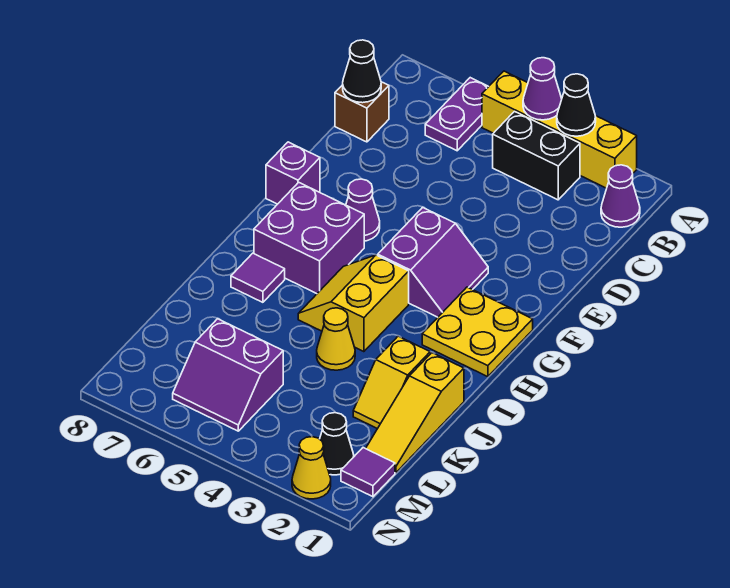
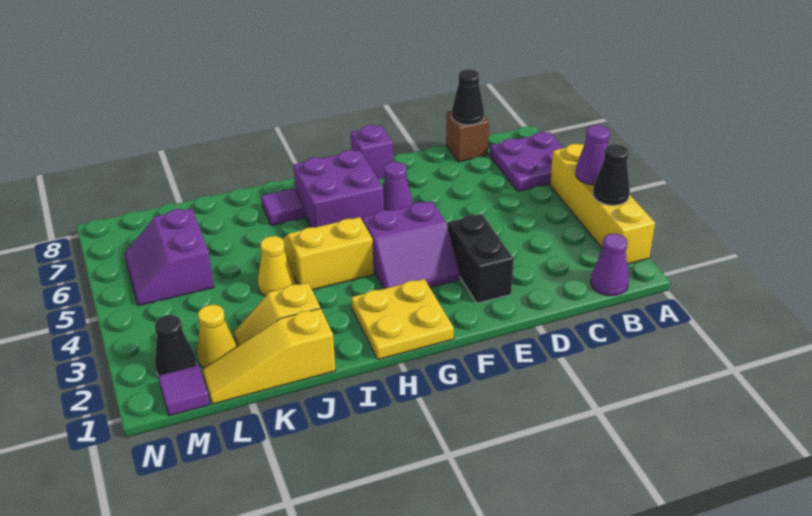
purple 1x2 plate [425,78,489,151] -> purple 2x2 plate [490,132,563,191]
black 1x2 brick [493,112,580,200] -> black 1x2 brick moved to [448,214,514,303]
yellow 1x1 cone [292,437,331,499] -> yellow 1x1 cone moved to [197,305,237,368]

